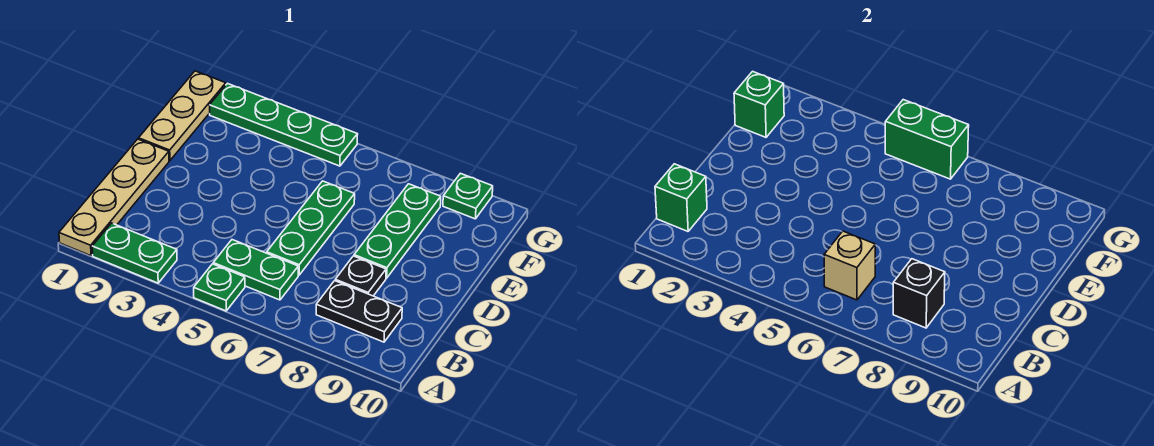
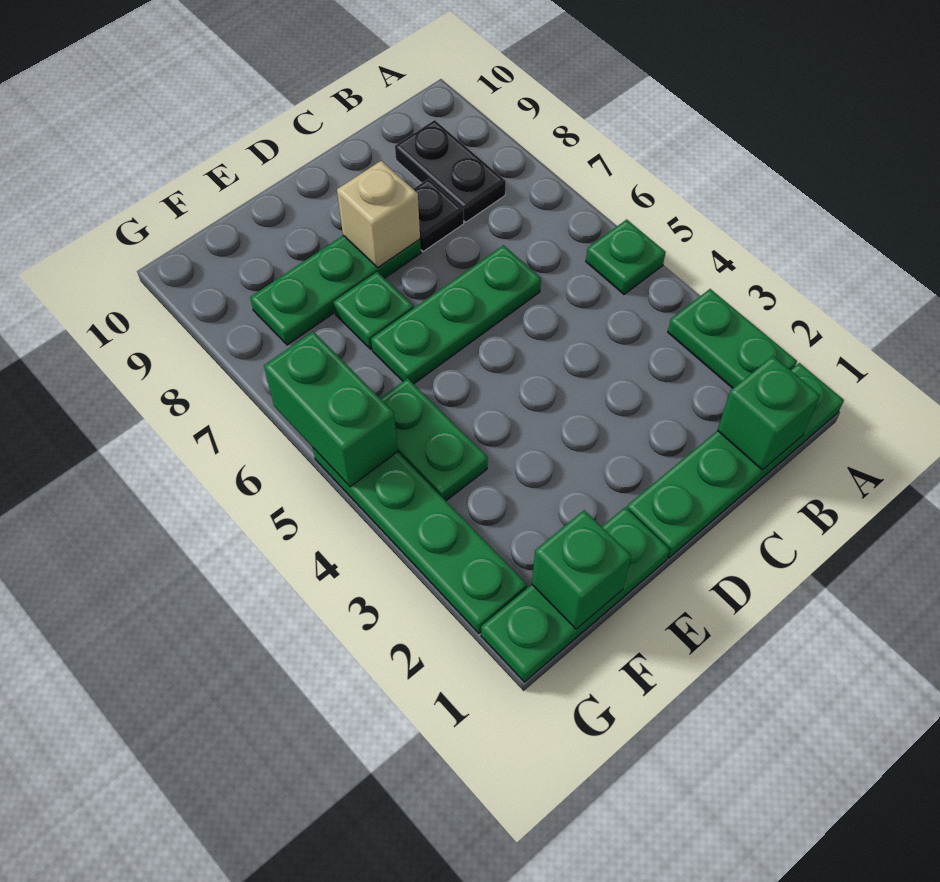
tan 1x4 plate [59,139,169,256] -> green 1x4 plate [627,363,844,558]
green 1x2 plate [213,240,298,300] -> green 1x2 plate moved to [380,378,488,501]
tan 1x1 brick [824,231,875,300] -> tan 1x1 brick moved to [337,161,420,267]
black 1x1 brick [893,259,945,328] -> none
tan 1x3 plate [139,71,226,161] -> green 1x3 plate [481,507,670,682]
green 1x1 plate [443,173,493,219] -> green 1x1 plate moved to [334,272,413,349]

